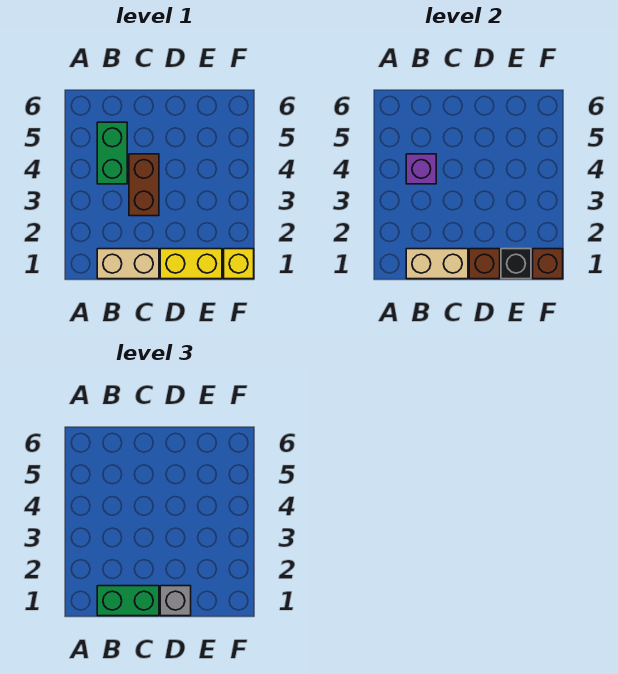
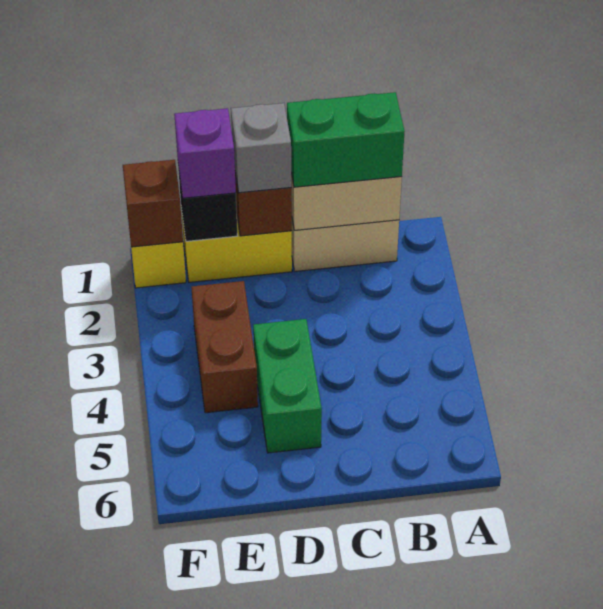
green 1x2 brick [97,122,127,184] -> green 1x2 brick moved to [253,319,322,453]
purple 1x1 brick [406,154,436,184] -> purple 1x1 brick moved to [174,108,236,198]
brown 1x2 brick [129,154,159,216] -> brown 1x2 brick moved to [191,281,258,413]

